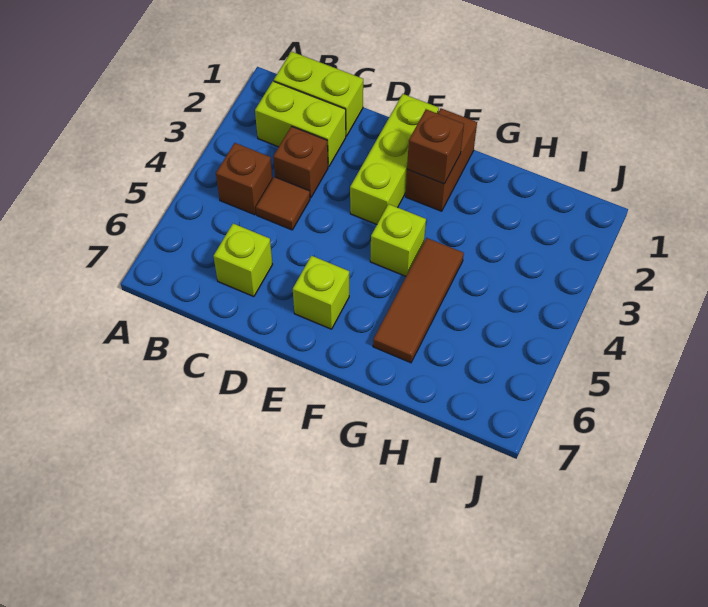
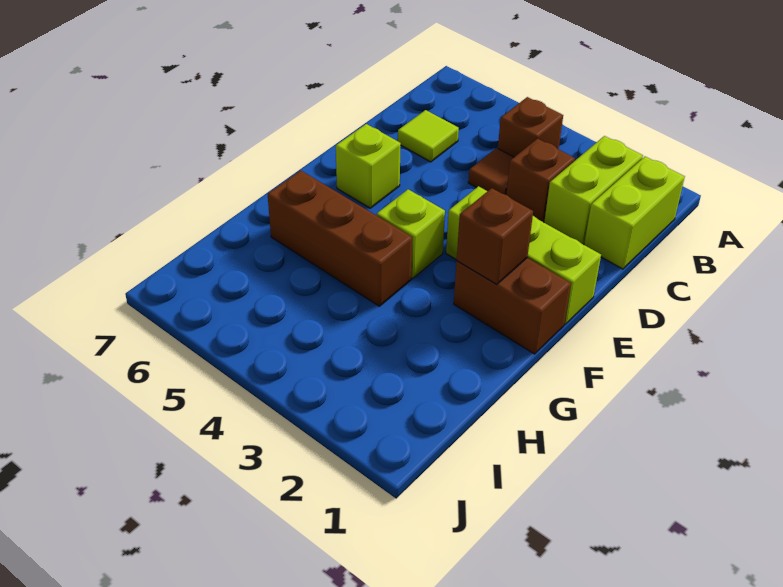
lime 1x1 brick [214,224,272,297] -> lime 1x1 tile [398,110,459,162]
brown 1x3 tile [373,238,464,363] -> brown 1x3 brick [268,170,412,306]

